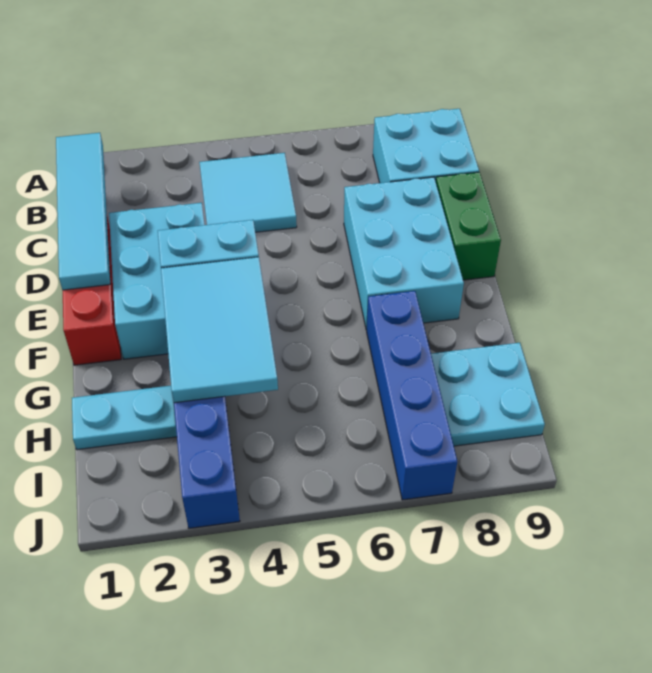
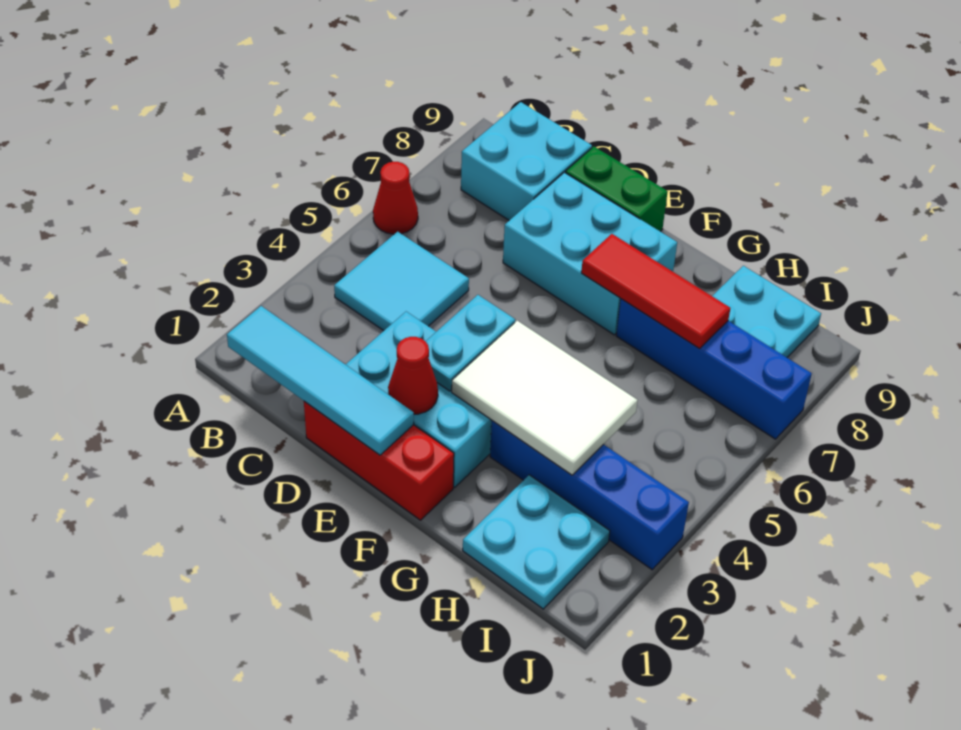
none -> red 1x1 cone [373,162,418,234]
none -> red 1x1 cone [388,337,438,414]
cyan 2x3 tile [161,257,278,403] -> white 2x3 tile [452,321,638,475]
none -> red 1x3 tile [581,234,730,349]
cyan 1x2 plate [72,386,177,450] -> cyan 2x2 plate [463,475,610,609]

